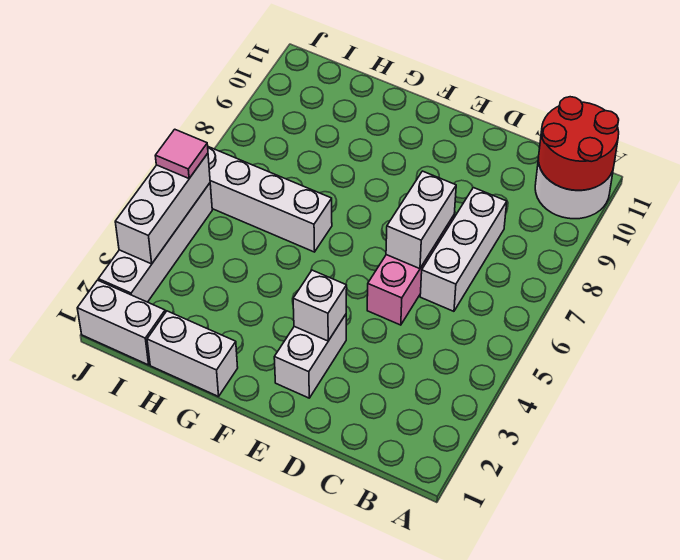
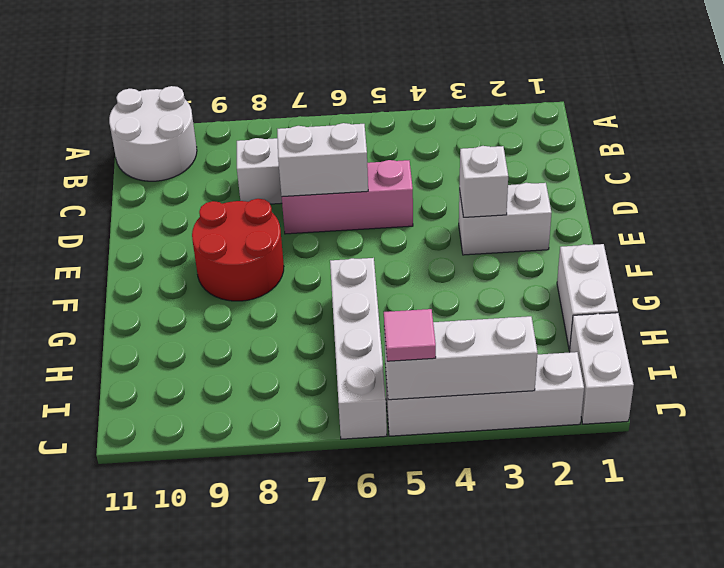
red 2x2 round brick [538,97,619,190] -> red 2x2 round brick moved to [192,199,284,301]

